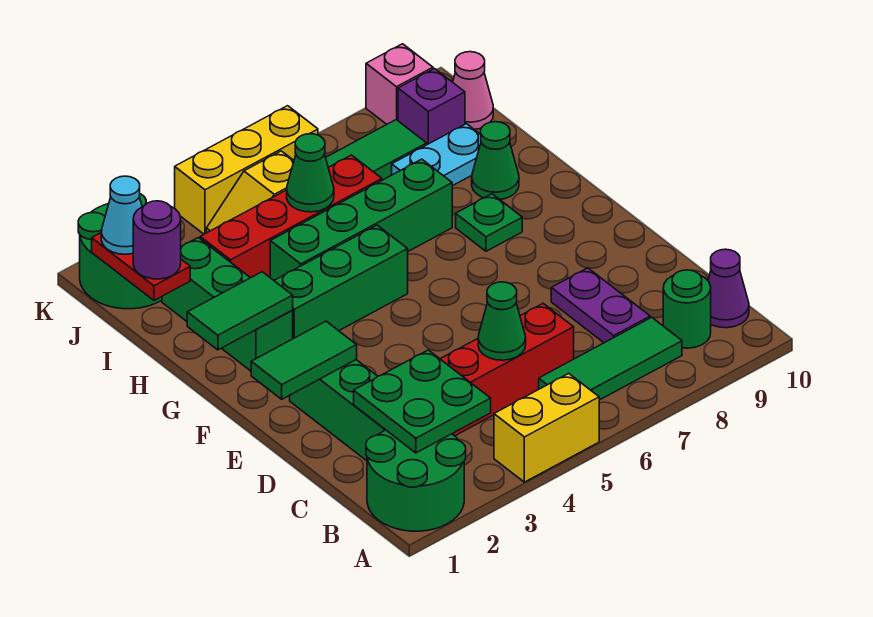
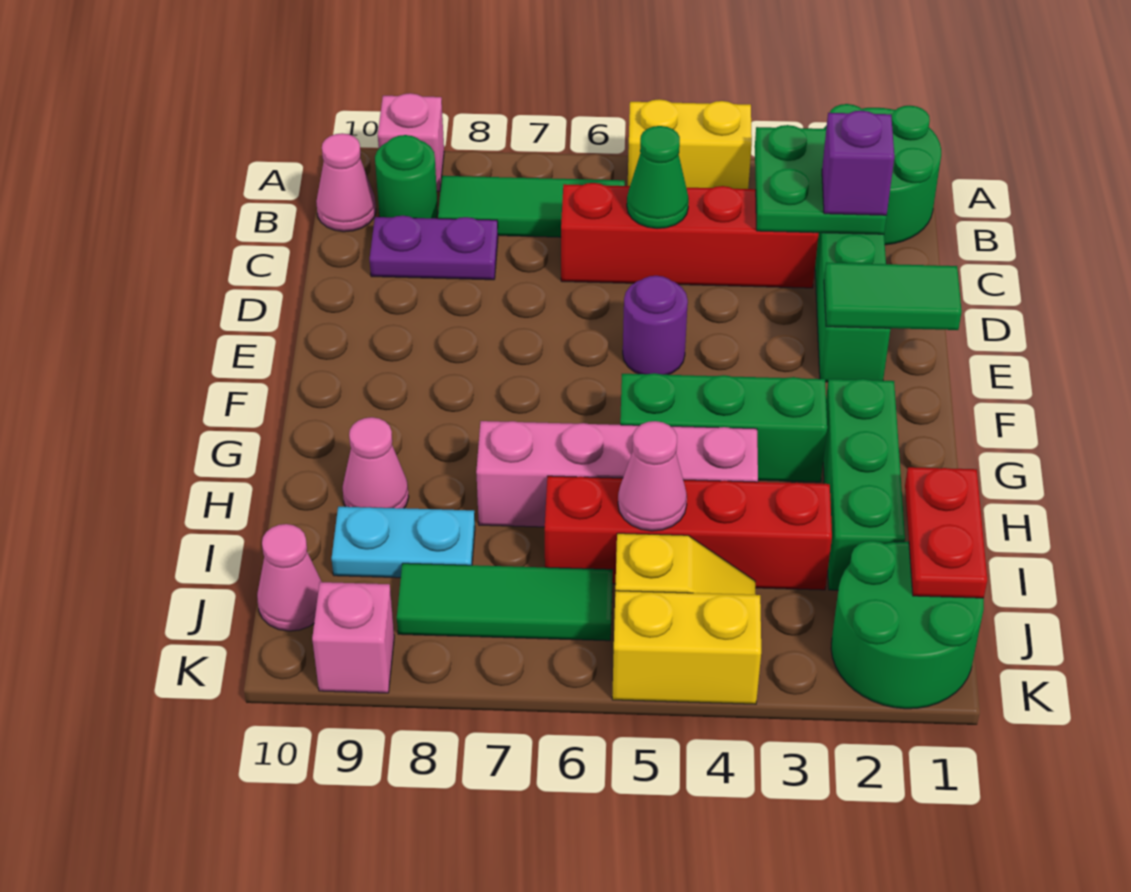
none -> pink 1x1 brick [378,93,444,191]
purple 1x1 cone [708,249,749,328] -> pink 1x1 cone [316,133,376,232]
purple 1x2 plate [551,268,650,343] -> purple 1x2 plate turned to [370,216,498,280]
green 1x2 tile [187,272,293,350] -> none
green 1x1 plate [456,194,522,251] -> none
green 1x4 brick [270,159,452,280] -> pink 1x4 brick [476,421,758,527]
green 1x1 cone [472,122,519,199] -> pink 1x1 cone [342,417,409,508]
purple 1x1 round brick [133,201,181,279] -> purple 1x1 round brick moved to [623,276,688,375]
green 1x1 cone [287,134,334,212] -> pink 1x1 cone [618,421,687,531]
cyan 1x1 cone [101,176,142,254] -> none
purple 1x1 brick [398,69,465,145] -> purple 1x1 brick moved to [822,111,894,215]
yellow 1x3 brick [175,106,318,234] -> yellow 1x2 brick [612,591,761,704]

